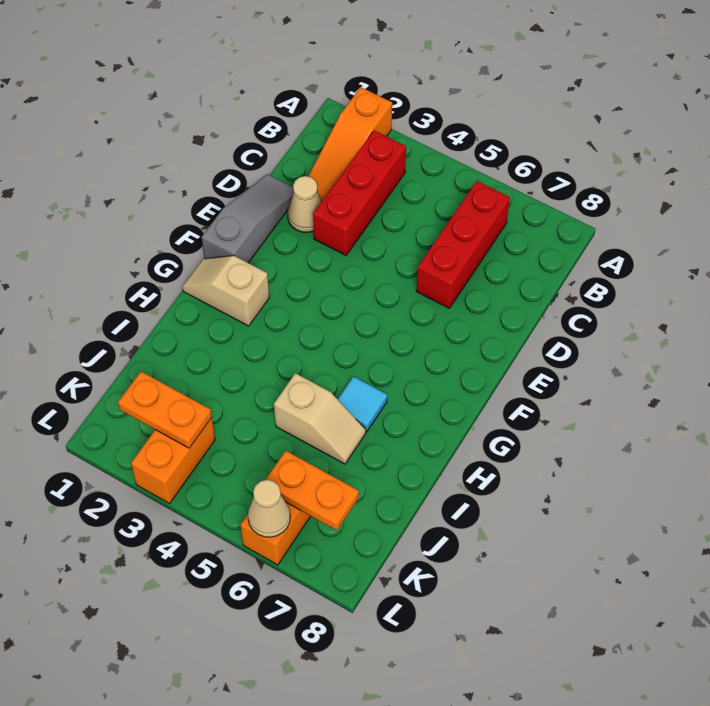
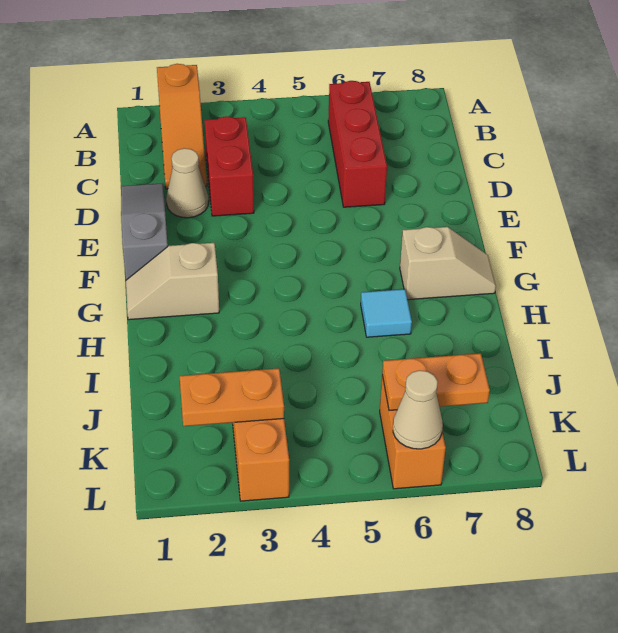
red 1x3 brick [313,131,406,255] -> red 1x2 brick [205,116,254,216]
tan 1x2 slope [274,373,366,464] -> tan 1x2 slope moved to [400,227,496,300]

